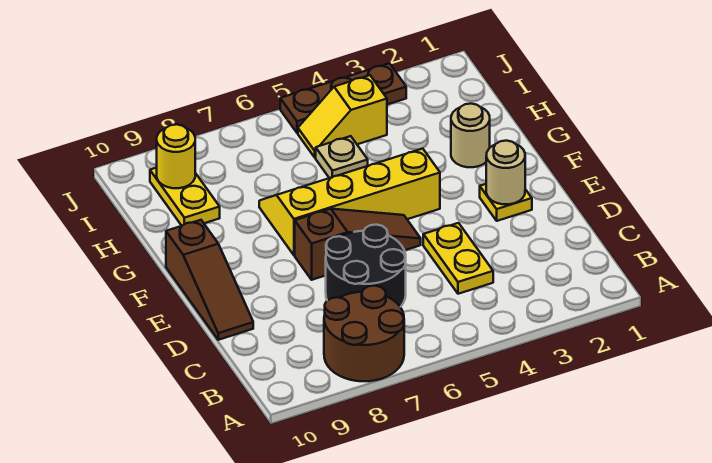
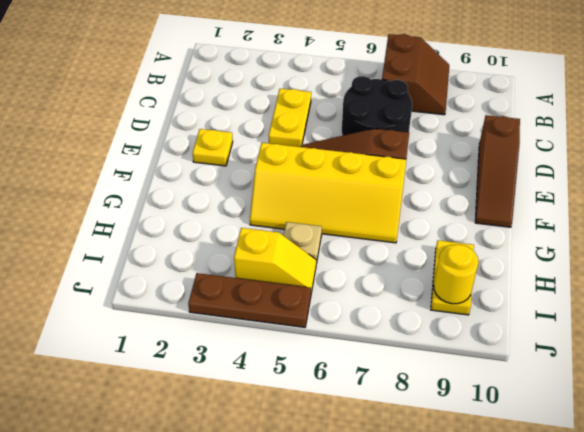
brown 2x2 round brick [324,286,404,381] -> brown 2x2 slope [382,34,449,115]
brown 1x3 slope [166,220,253,340] -> brown 1x3 slope turned to [475,115,520,227]
tan 1x1 round brick [486,141,525,204] -> none
tan 1x1 round brick [451,104,490,167] -> none

